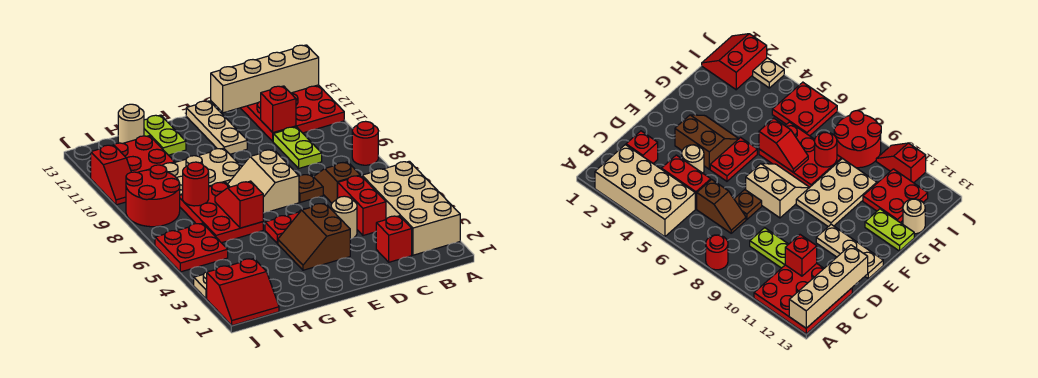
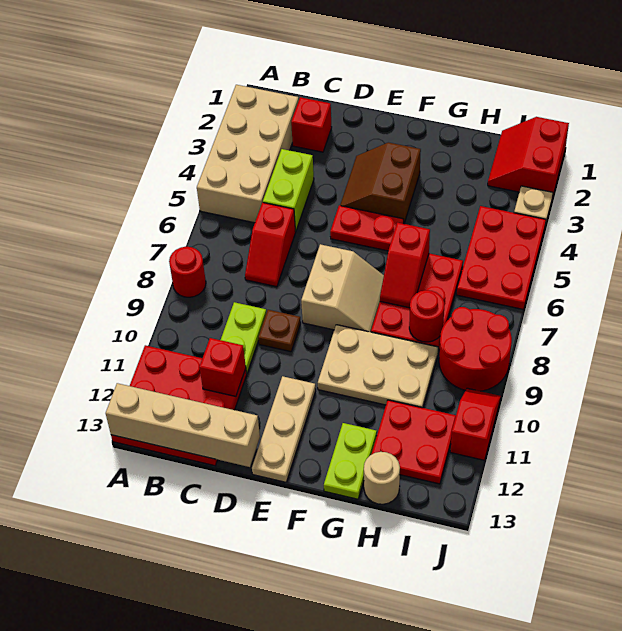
red 1x2 brick [338,176,386,236] -> lime 1x2 brick [263,149,314,231]
brown 1x2 slope [313,162,360,203] -> red 1x2 slope [245,202,296,287]
tan 1x1 round brick [331,196,357,239] -> none
brown 1x1 plate [299,174,323,202] -> brown 1x1 plate moved to [258,310,301,352]
brown 2x2 slope [278,203,350,270] -> brown 2x2 slope turned to [340,142,421,223]
red 2x2 slope [207,259,279,325] -> red 2x2 slope turned to [488,117,569,198]
red 2x2 plate [155,223,228,272] -> red 2x3 plate [457,206,546,310]

